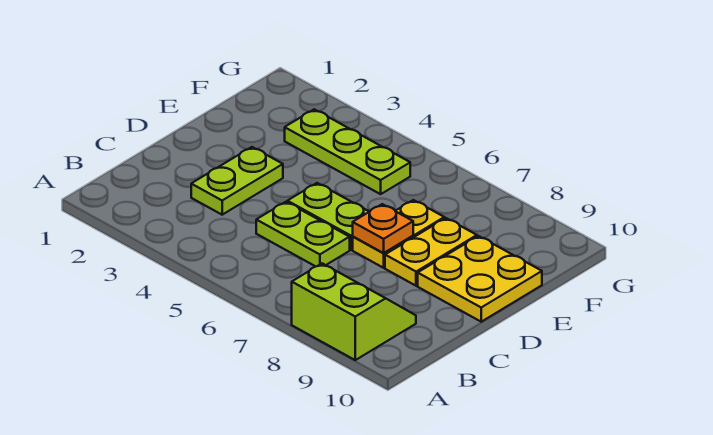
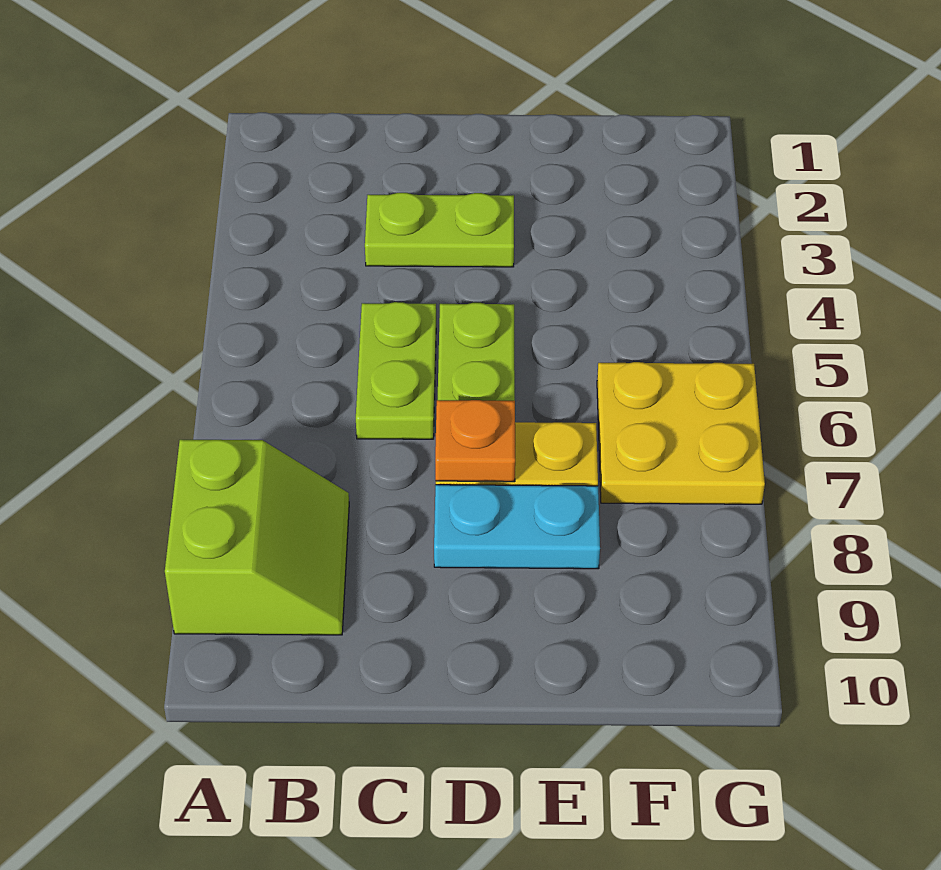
yellow 1x2 plate [385,218,477,286] -> cyan 1x2 plate [434,485,600,569]
yellow 2x2 plate [418,236,542,322] -> yellow 2x2 plate moved to [597,362,765,504]
lime 1x3 plate [285,109,410,194] -> none

